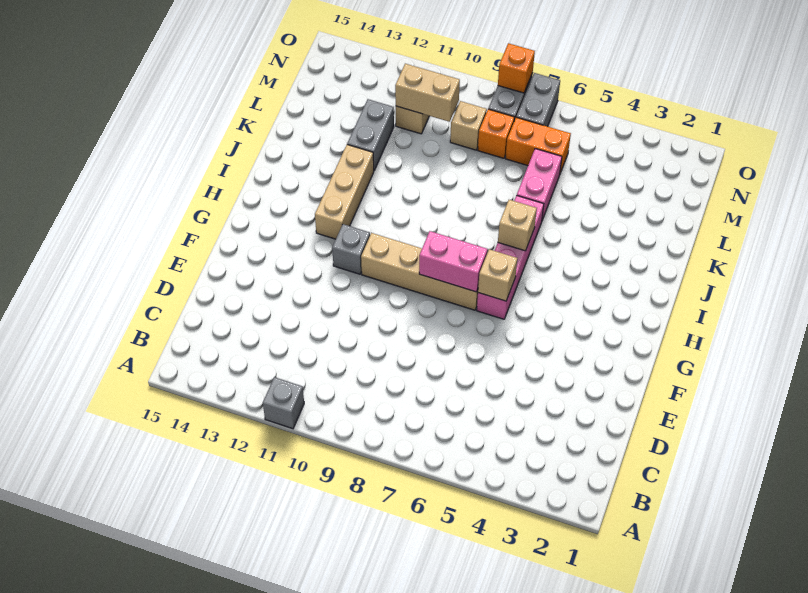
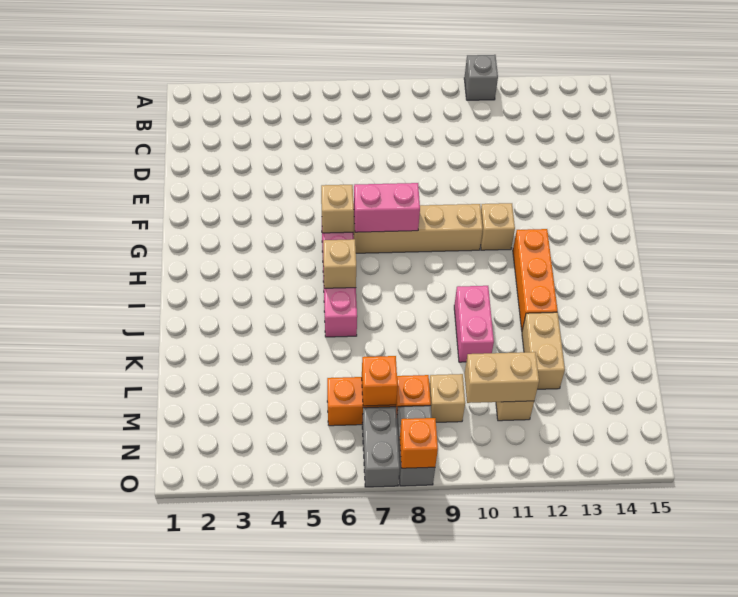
grey 1x1 brick [332,224,370,274] -> tan 1x1 brick [481,203,515,250]
tan 1x3 brick [315,145,374,239] -> orange 1x3 brick [513,229,558,330]
pink 1x2 brick [517,149,562,220] -> pink 1x2 brick moved to [454,286,494,362]
grey 1x2 brick [347,99,394,170] -> tan 1x2 brick [522,312,565,389]
none -> orange 1x1 brick [362,356,398,406]

